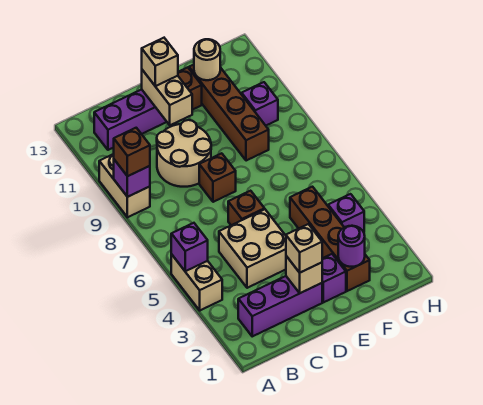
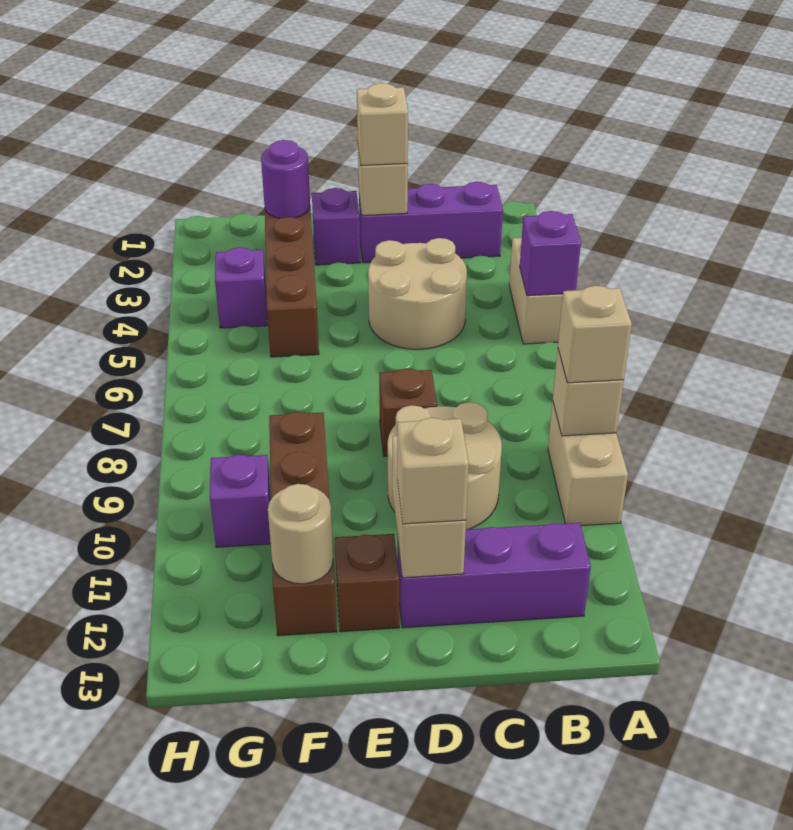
purple 1x1 brick [114,160,150,197] -> tan 1x1 brick [553,350,624,436]
brown 1x1 brick [114,128,150,176] -> tan 1x1 brick [558,286,632,383]
tan 2x2 brick [219,209,286,288] -> tan 2x2 round brick [368,238,467,349]
brown 1x1 brick [228,191,264,225] -> none

